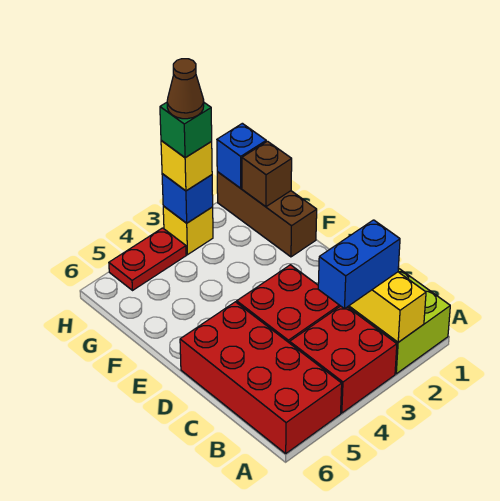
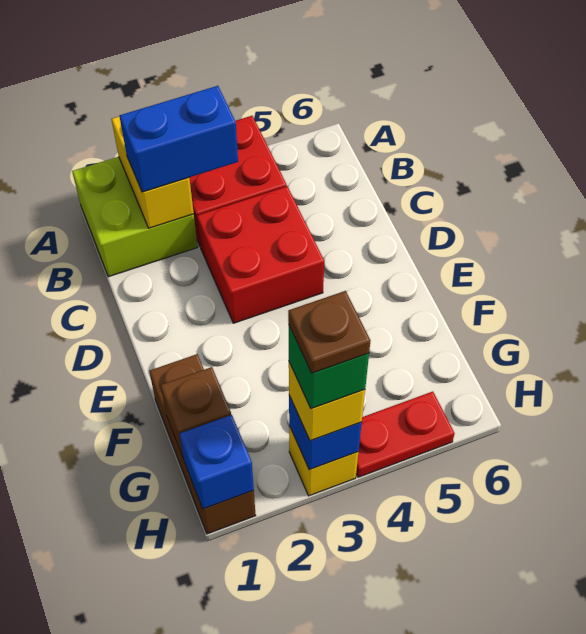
red 2x4 brick [180,302,342,453] -> none
brown 1x1 cone [167,59,204,119] -> brown 1x1 plate [288,291,370,373]

